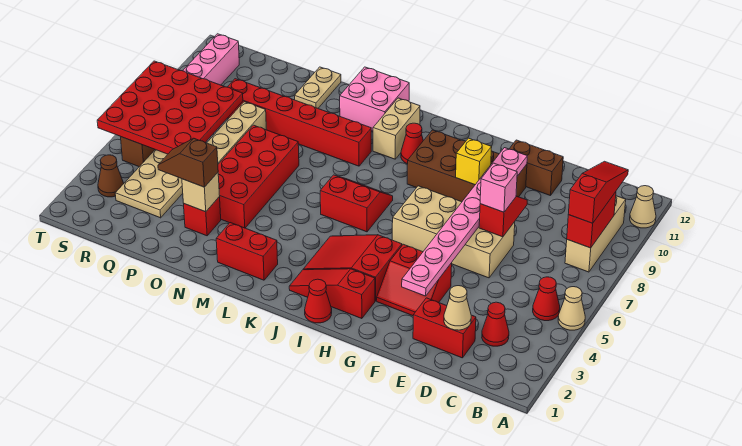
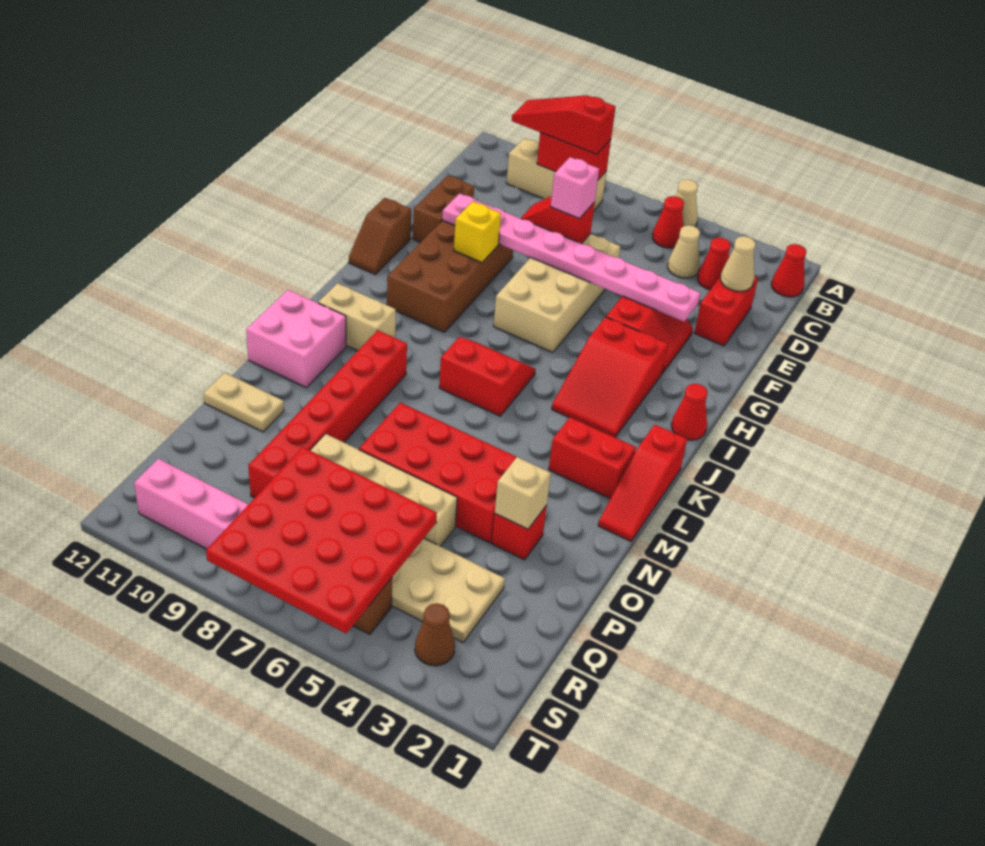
tan 1x1 cone [630,186,656,228] -> tan 1x1 cone moved to [668,225,700,278]
red 1x3 slope [289,269,375,319] -> red 1x3 slope moved to [598,425,687,541]
red 2x2 slope [320,175,393,232] -> red 2x2 slope turned to [439,337,536,416]
red 1x1 cone [401,123,423,164] -> red 1x1 cone moved to [771,244,806,297]
red 1x2 brick [216,223,278,280] -> red 1x2 brick turned to [549,417,636,499]
brown 1x2 slope [158,138,218,187] -> brown 1x2 slope moved to [349,198,411,274]

